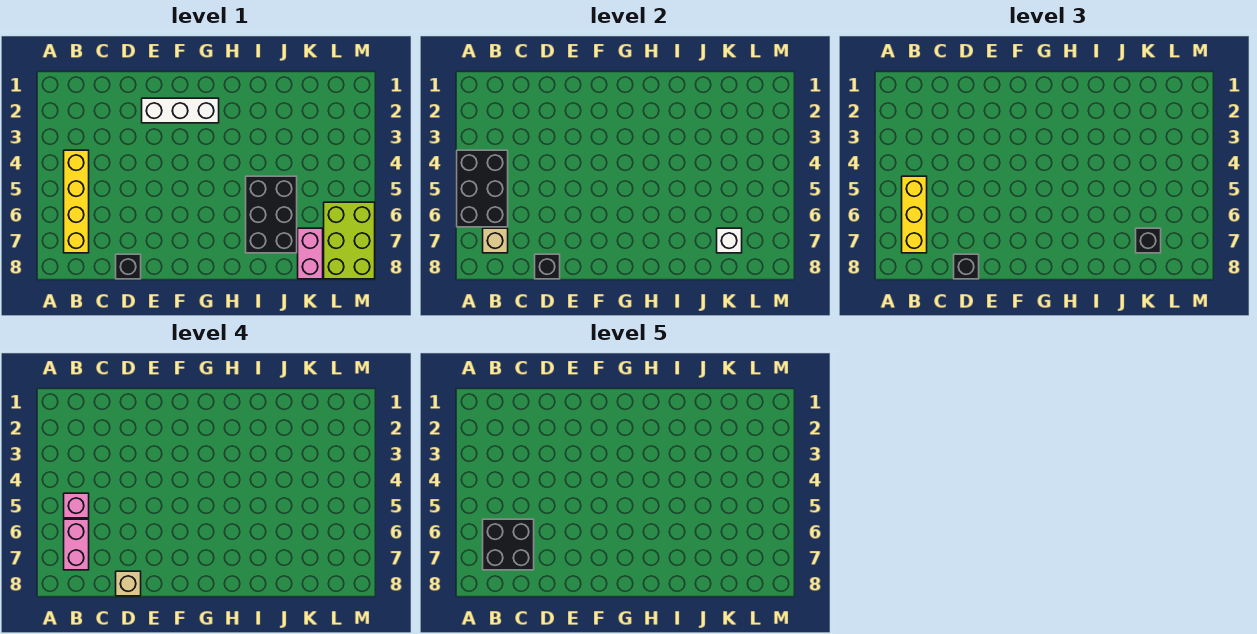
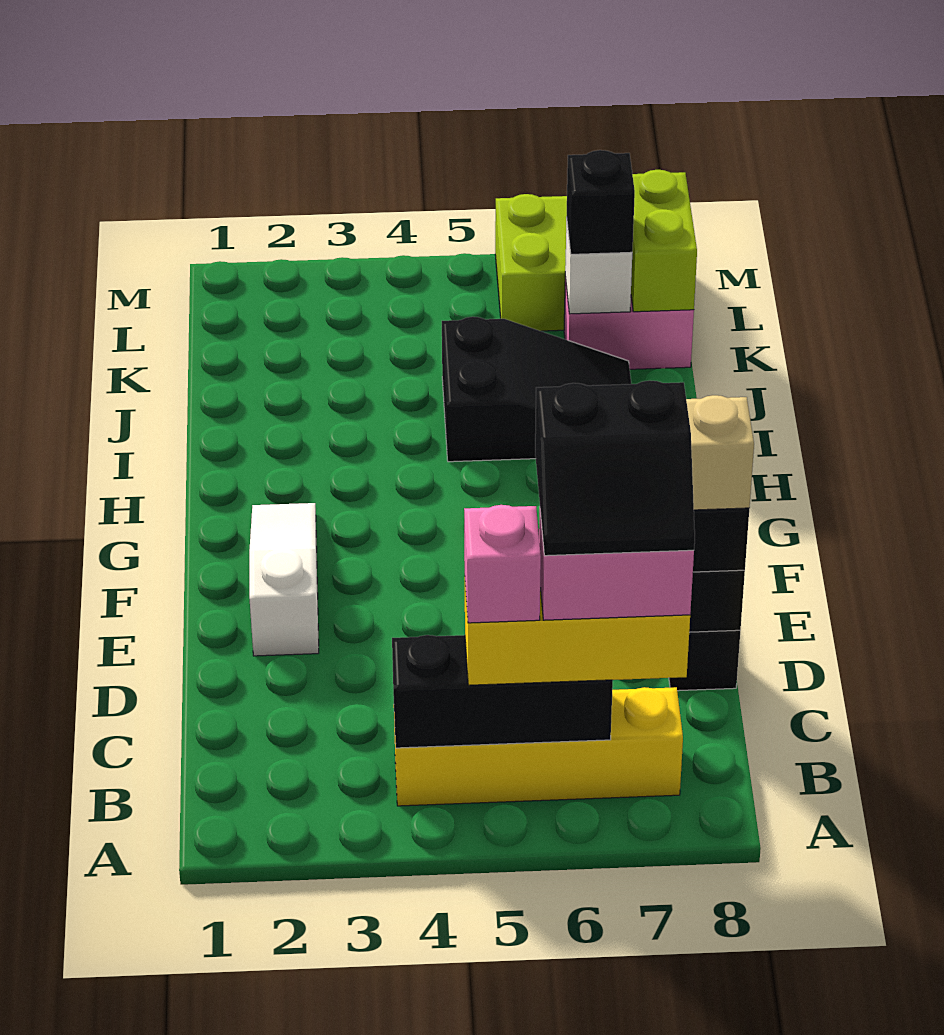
black 2x3 brick [457,150,508,227] -> black 1x3 brick [392,635,613,748]
black 2x2 brick [483,519,534,570] -> black 2x2 slope [535,380,695,556]
tan 1x1 brick [483,228,508,253] -> none
white 1x3 brick [142,98,219,123] -> white 1x3 slope [249,503,319,656]
black 2x3 brick [246,176,297,253] -> black 2x3 slope [442,317,631,462]
none -> lime 1x2 brick [631,170,697,312]

